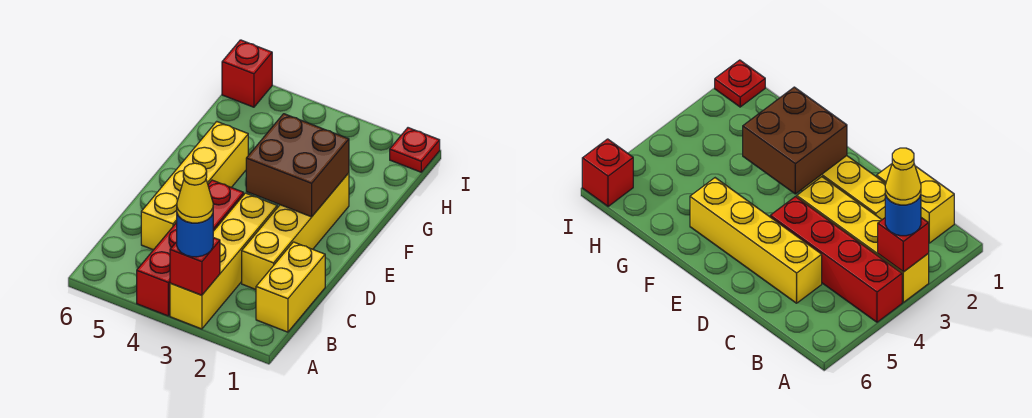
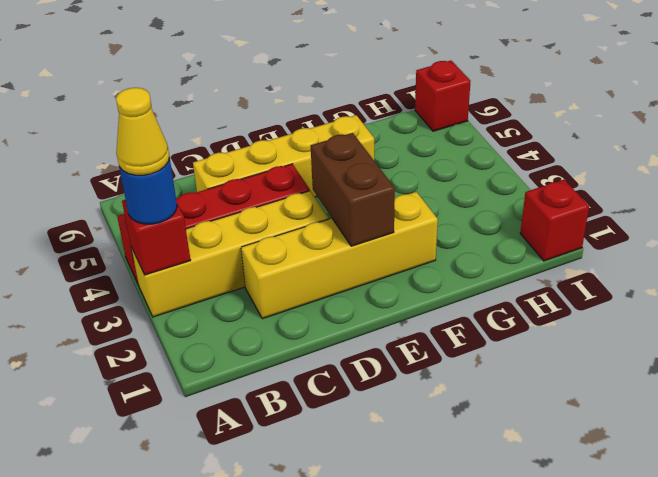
yellow 1x2 brick [256,242,325,332] -> none
brown 2x2 brick [246,114,349,217] -> brown 1x2 brick [311,133,395,246]
red 1x1 plate [390,128,440,172] -> red 1x1 brick [520,180,589,261]

